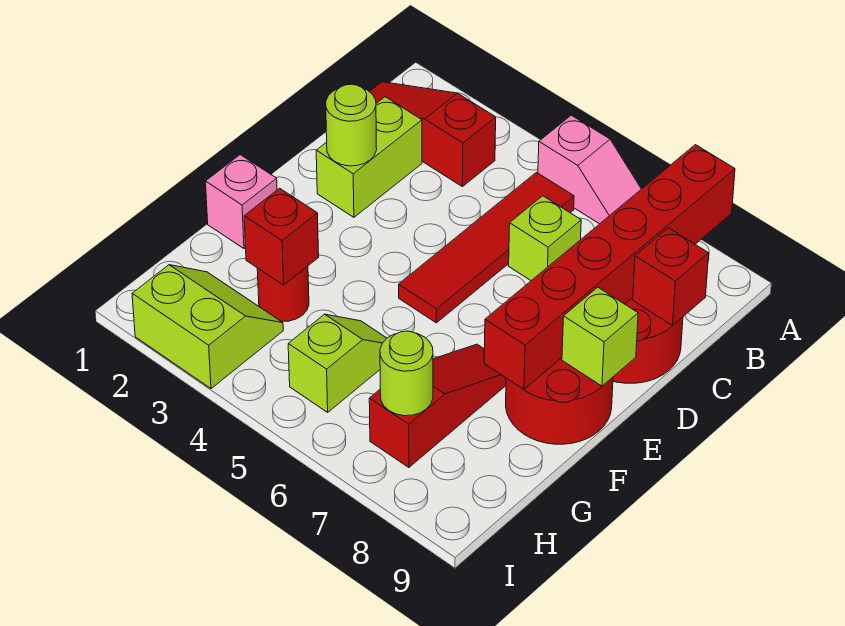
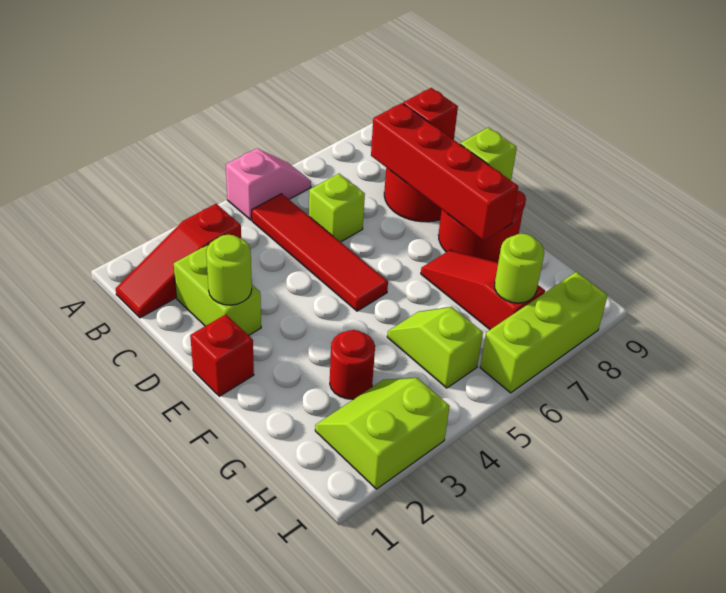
red 1x6 brick [484,145,735,389] -> red 1x4 brick [371,103,518,241]
pink 1x1 brick [206,155,277,248] -> none
red 1x1 brick [244,188,319,285] -> red 1x1 brick moved to [190,314,254,396]
none -> lime 1x3 brick [480,272,608,393]

